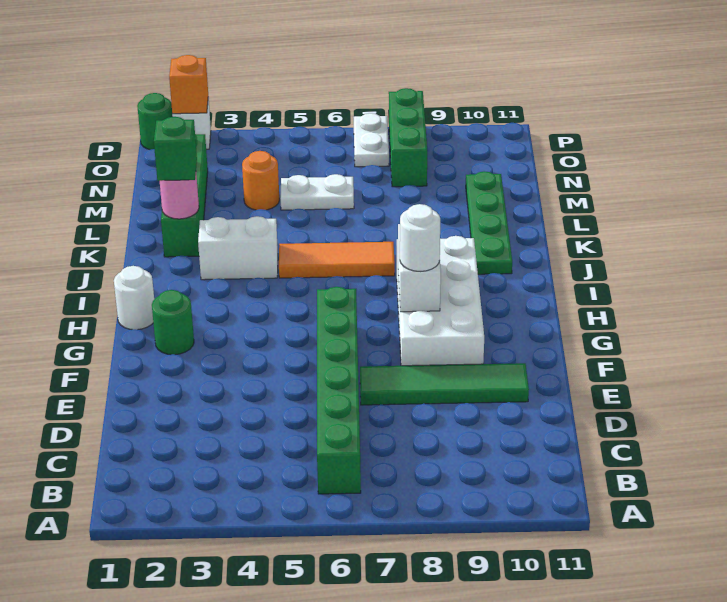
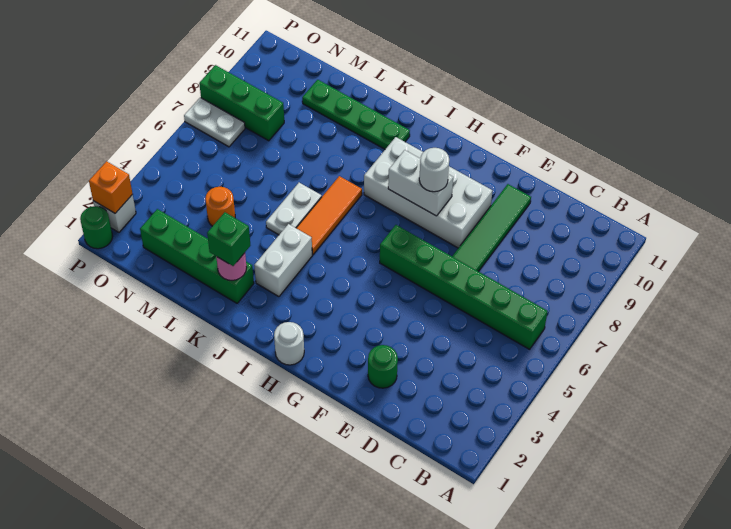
green 1x1 round brick [152,290,194,355] -> green 1x1 round brick moved to [368,345,398,388]
white 1x2 plate [281,174,354,210] -> white 1x2 plate moved to [266,183,322,235]

